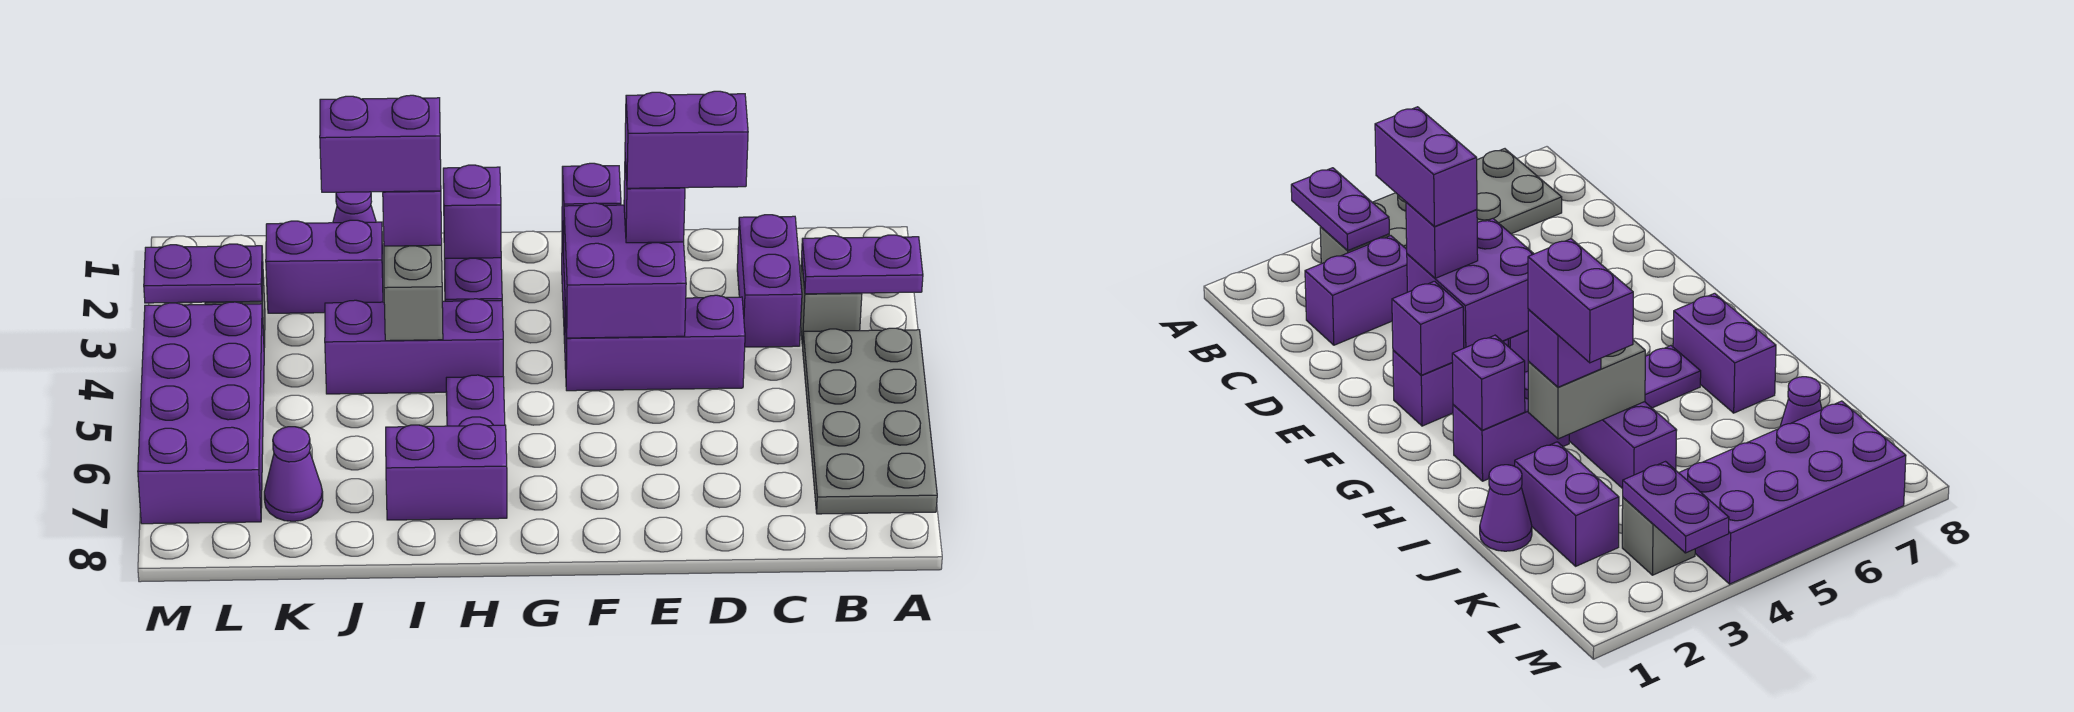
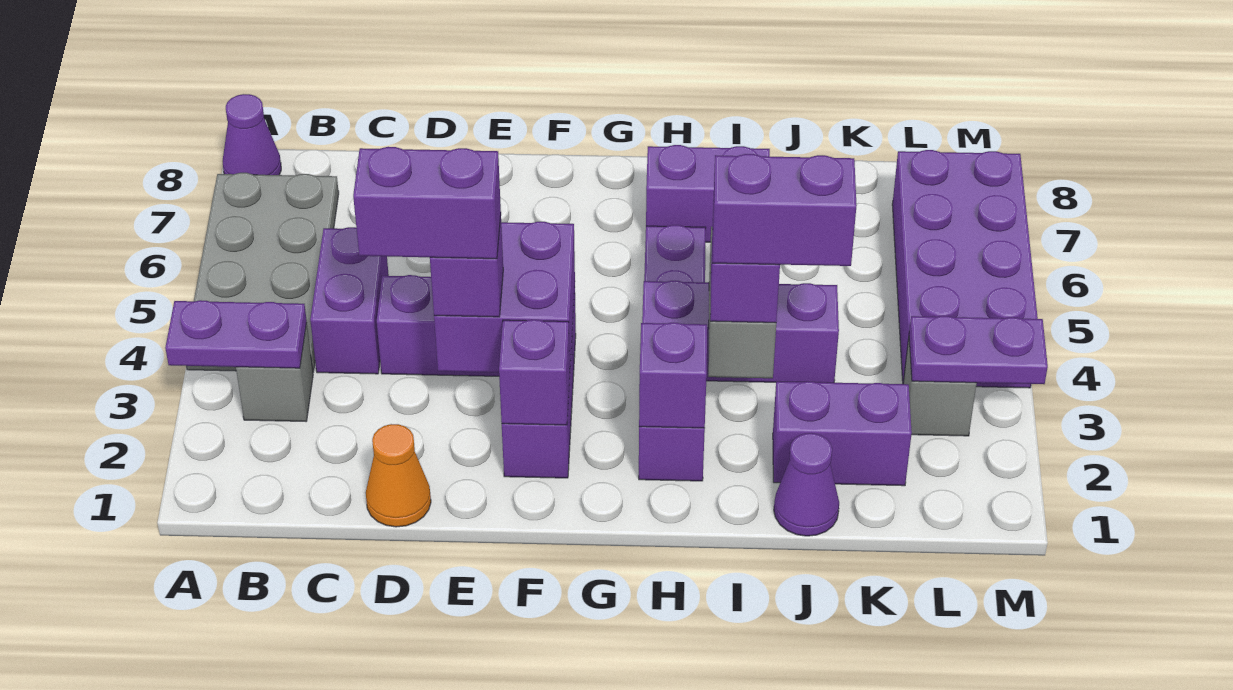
purple 1x2 brick [737,215,802,347] -> purple 1x2 brick moved to [310,227,389,374]
none -> orange 1x1 cone [366,424,431,527]
purple 1x1 cone [264,427,323,521] -> purple 1x1 cone moved to [223,94,281,175]

